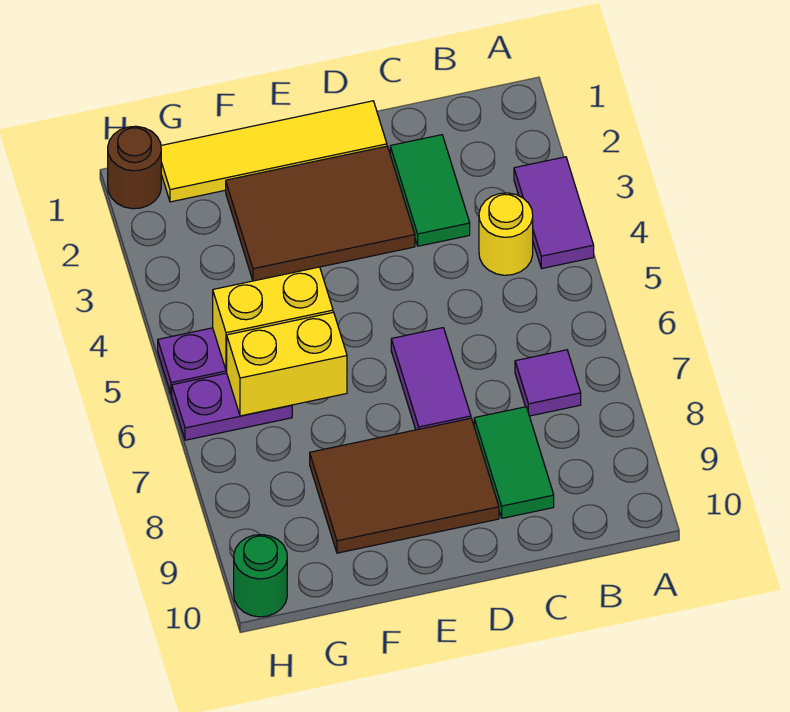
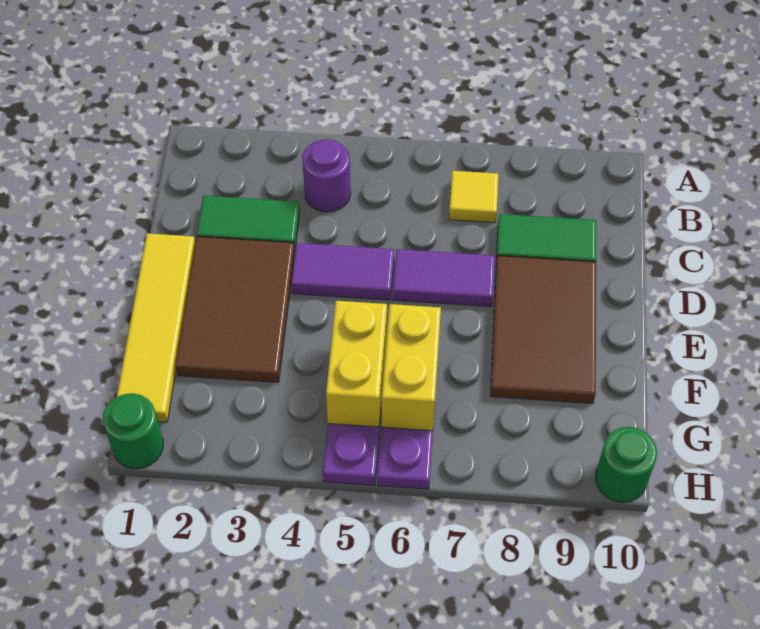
purple 1x2 tile [514,157,594,268] -> purple 1x2 tile moved to [291,243,394,300]
yellow 1x1 round brick [479,193,533,275] -> purple 1x1 round brick [302,139,351,212]
purple 1x1 tile [515,350,581,416] -> yellow 1x1 tile [449,171,498,223]
brown 1x1 round brick [108,126,161,209] -> green 1x1 round brick [103,393,163,469]

